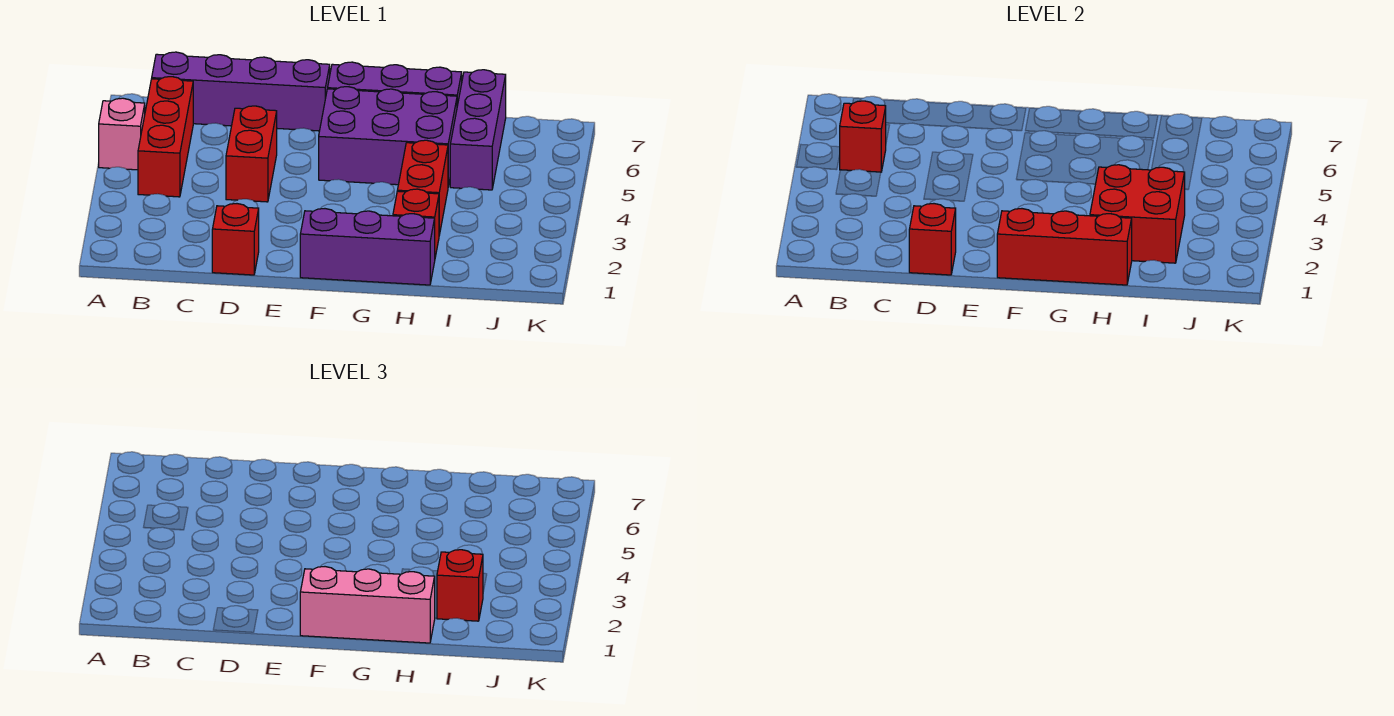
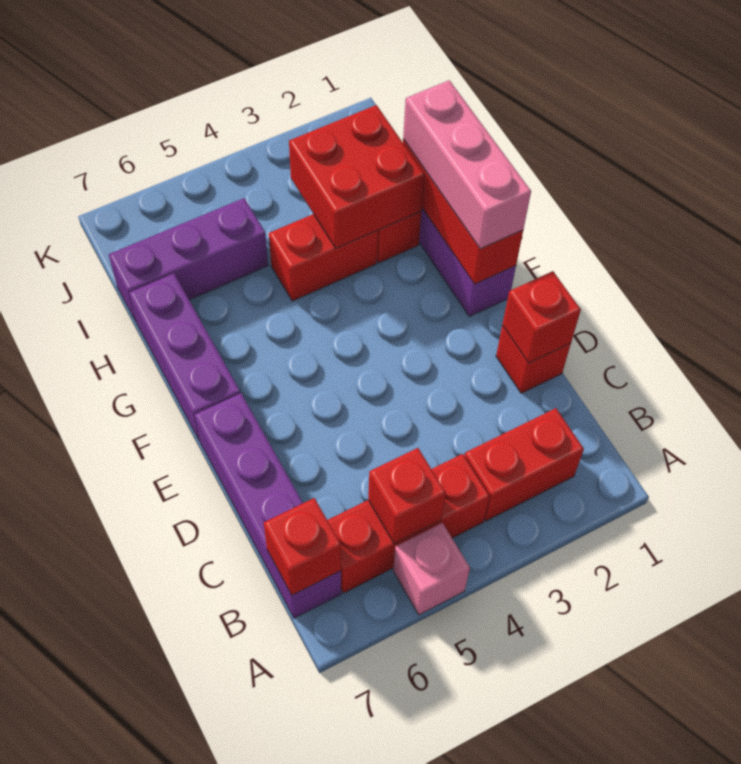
red 1x2 brick [226,106,277,202] -> red 1x2 brick moved to [465,408,584,521]
purple 2x3 brick [319,87,457,186] -> none
red 1x1 brick [437,550,483,621] -> red 1x1 brick moved to [264,498,341,595]

